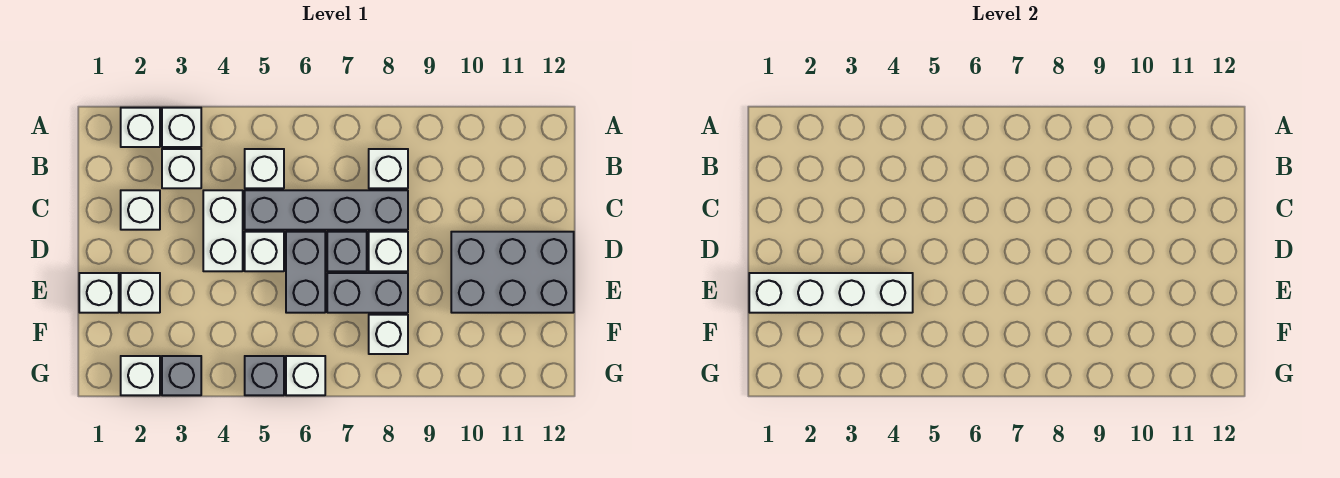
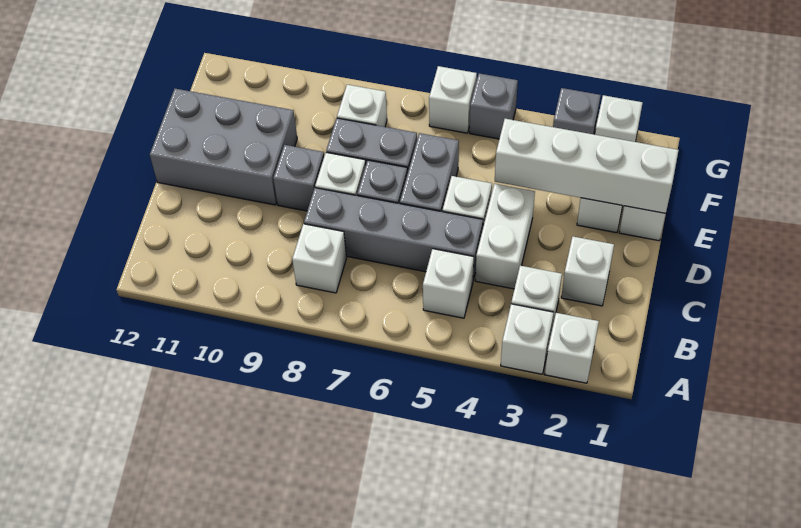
none -> grey 1x1 brick [273,145,324,211]

